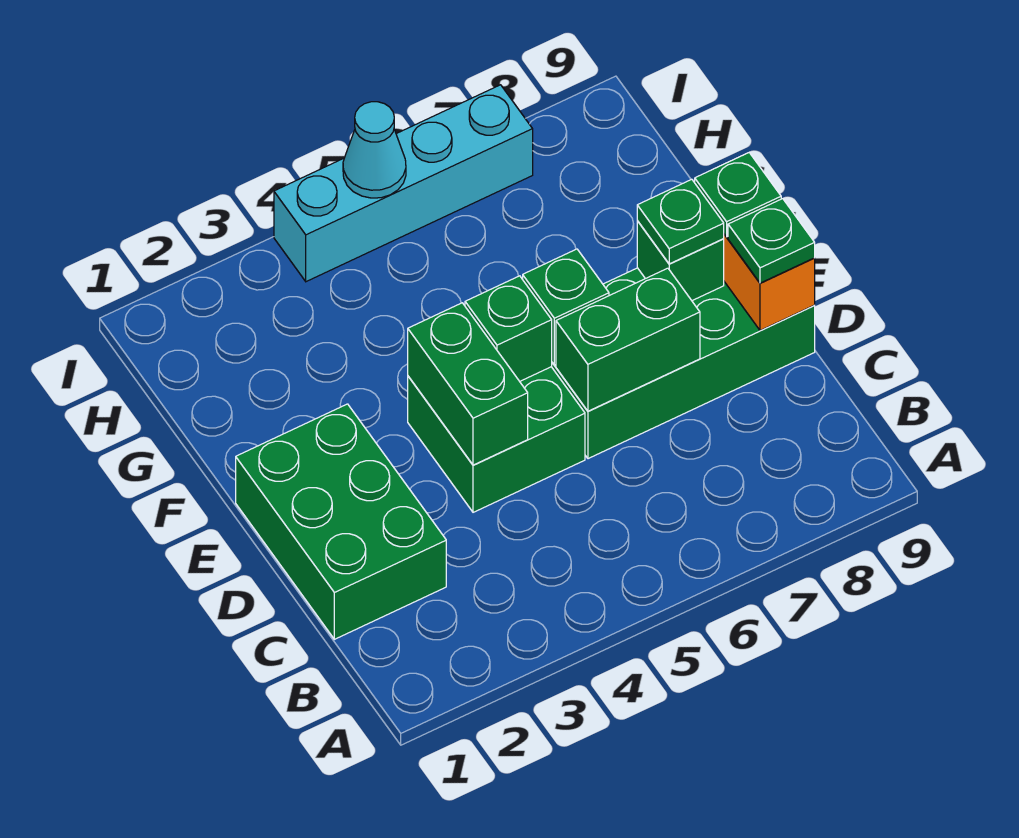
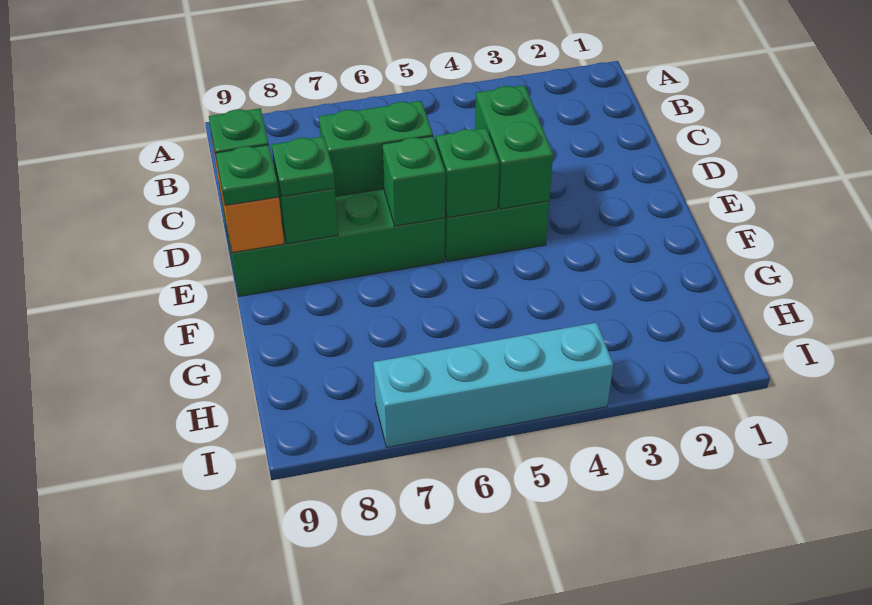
green 2x3 brick [236,404,446,639] -> none
cyan 1x1 cone [343,102,406,198] -> none

